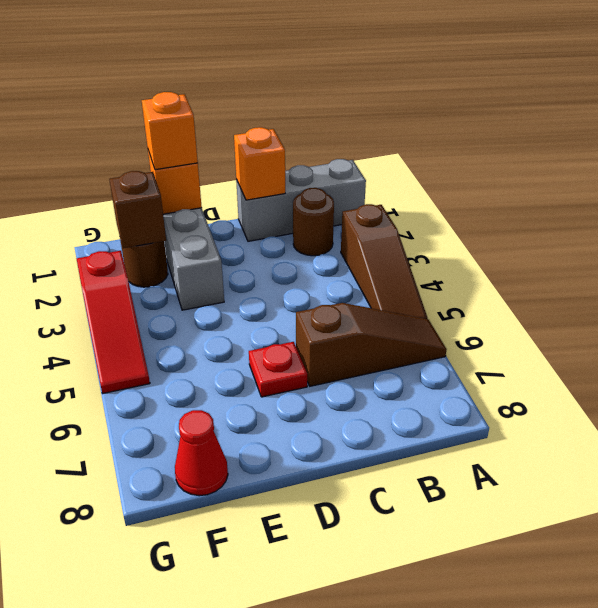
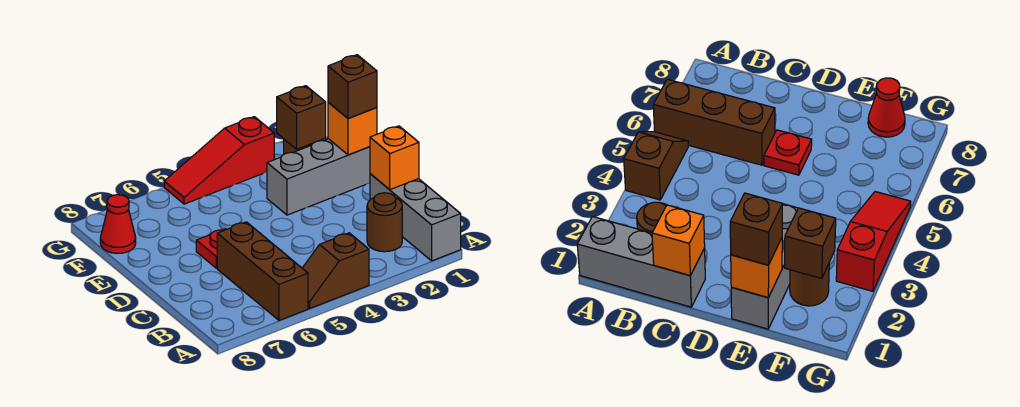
brown 1x3 slope [341,204,428,319] -> brown 1x2 slope [302,233,369,308]
brown 1x3 slope [296,303,447,386] -> brown 1x3 brick [217,222,308,320]
orange 1x1 brick [142,92,198,170] -> brown 1x1 brick [328,55,377,118]

